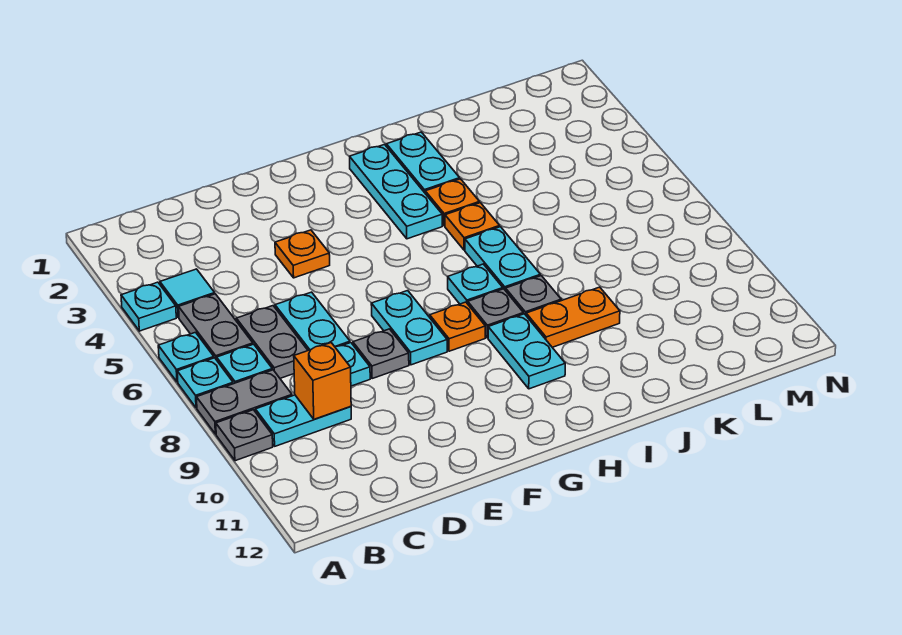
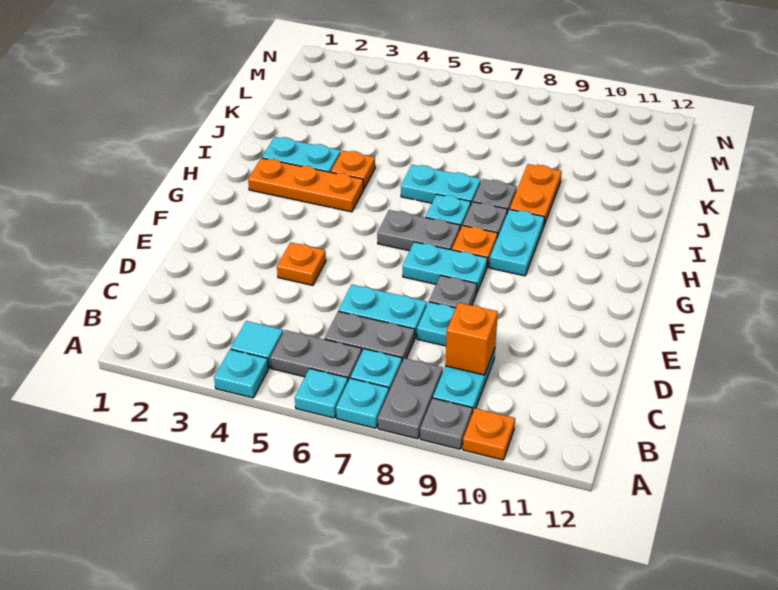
none -> grey 1x2 plate [377,210,460,251]
cyan 1x3 plate [350,145,442,239] -> orange 1x3 plate [248,158,364,212]
cyan 1x2 plate [488,314,565,389] -> cyan 1x2 plate turned to [489,209,544,276]
orange 1x1 plate [445,203,500,250] -> orange 1x1 plate moved to [463,408,515,460]

